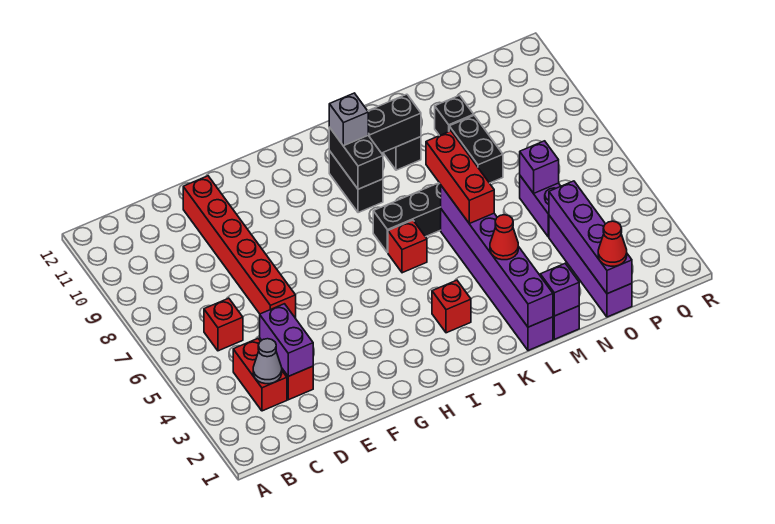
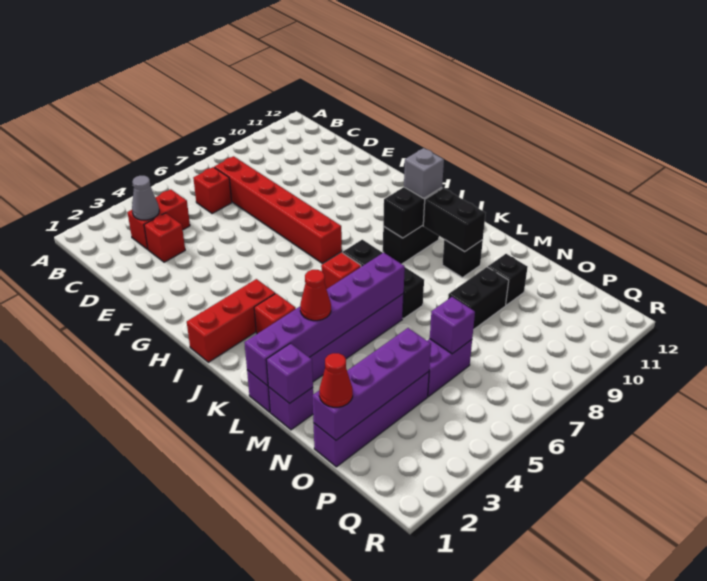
purple 1x2 brick [260,304,313,376] -> none
red 1x6 brick [183,176,296,318] -> red 1x6 brick turned to [214,156,342,263]
red 1x3 brick [426,131,494,224] -> red 1x3 brick moved to [187,279,275,362]

